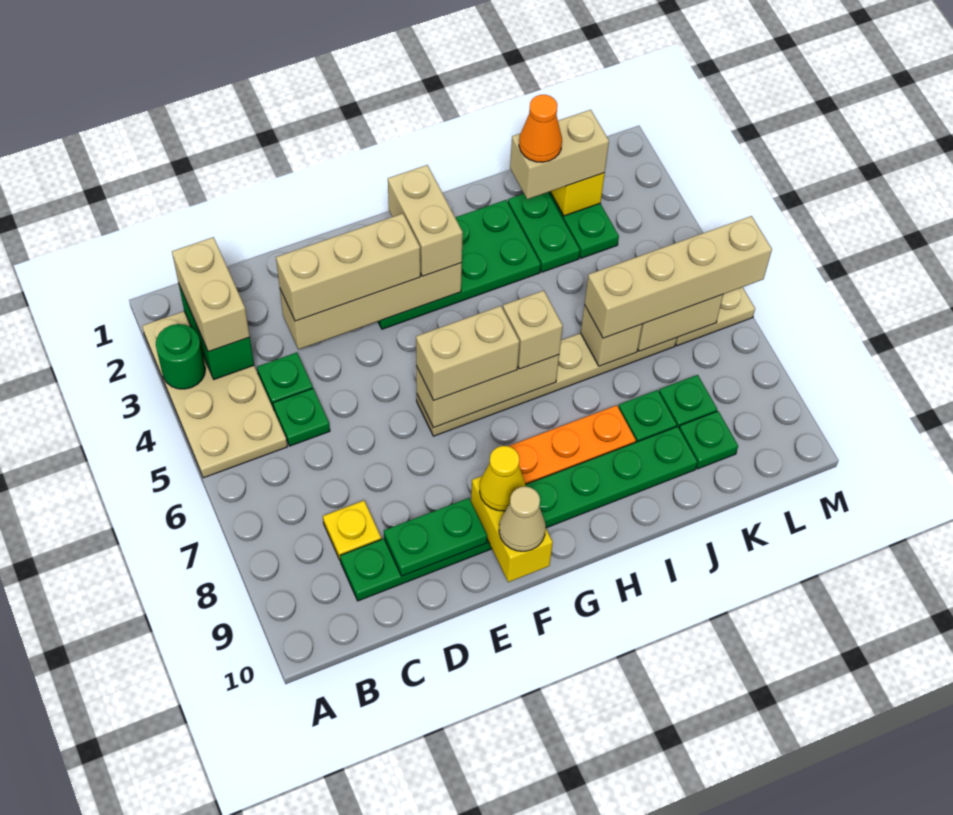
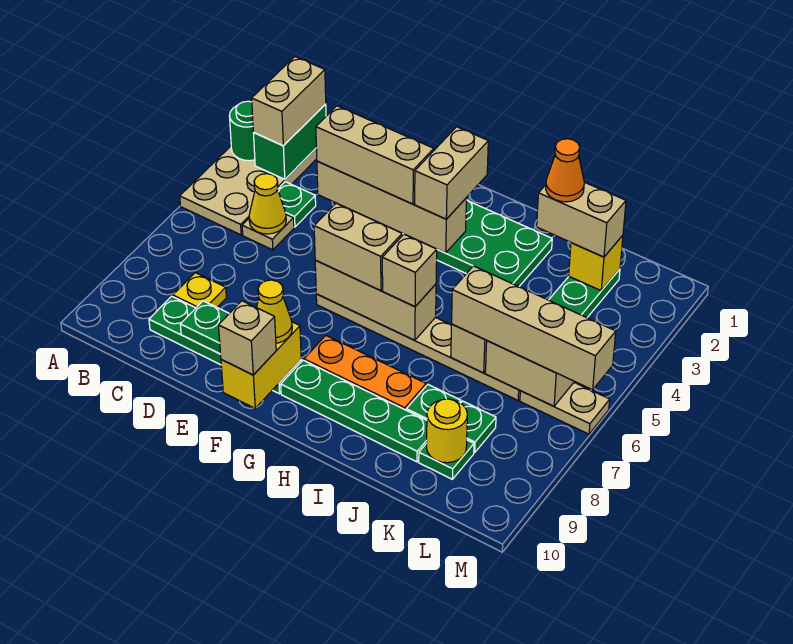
green 1x1 plate [273,388,330,446] -> tan 1x1 plate [242,214,294,250]
none -> yellow 1x1 cone [249,174,286,234]
tan 1x1 cone [499,487,546,551] -> tan 1x1 brick [218,301,276,375]
green 1x2 plate [508,192,580,272] -> none
none -> yellow 1x1 round brick [427,399,467,463]

